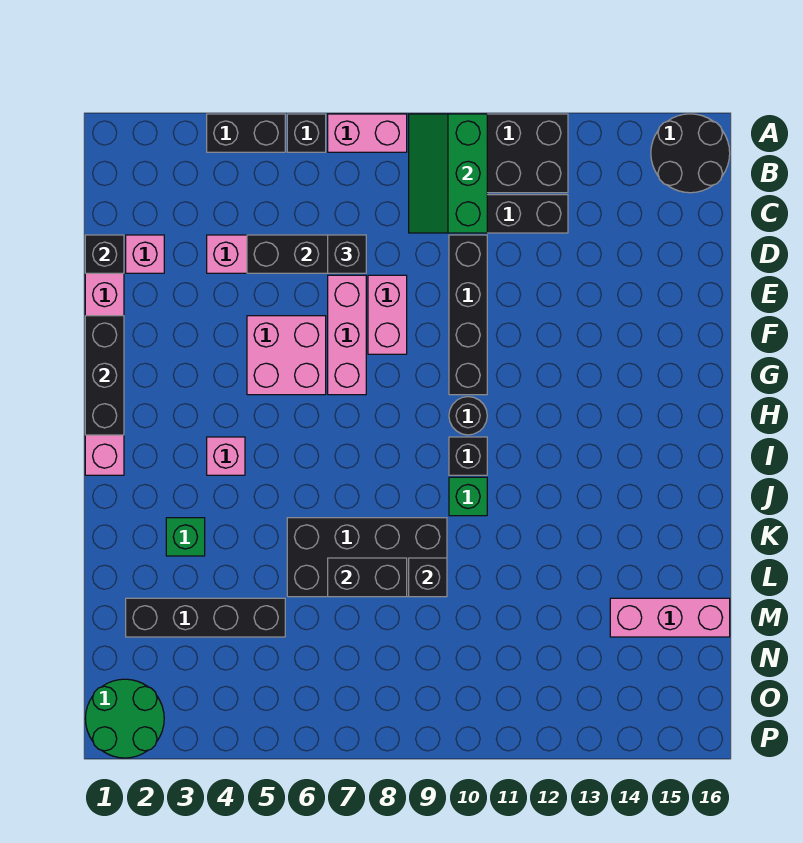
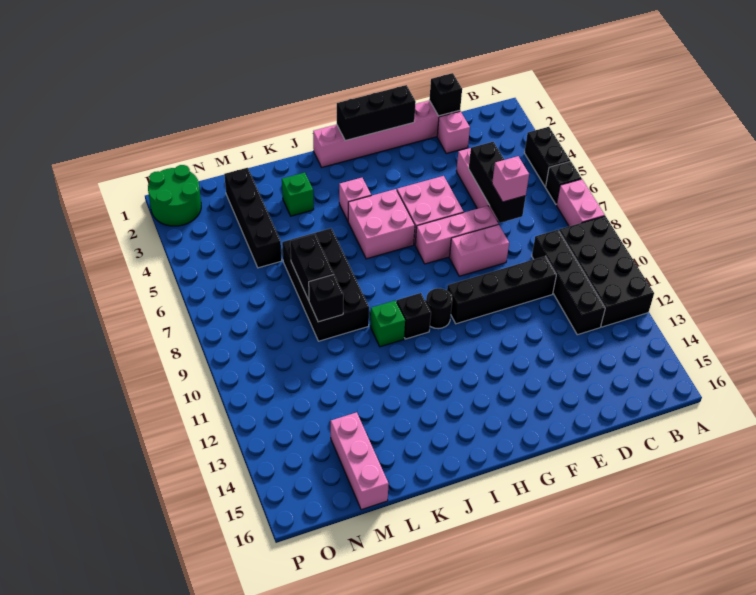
green 2x3 slope [409,114,487,233] -> none
black 2x2 round brick [651,114,730,193] -> none
black 1x1 brick [328,235,366,273] -> pink 1x1 brick [492,156,529,202]
none -> pink 2x2 brick [348,189,415,259]

